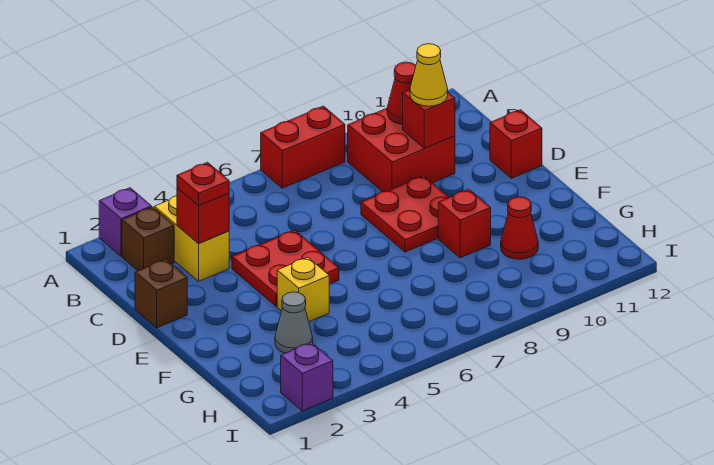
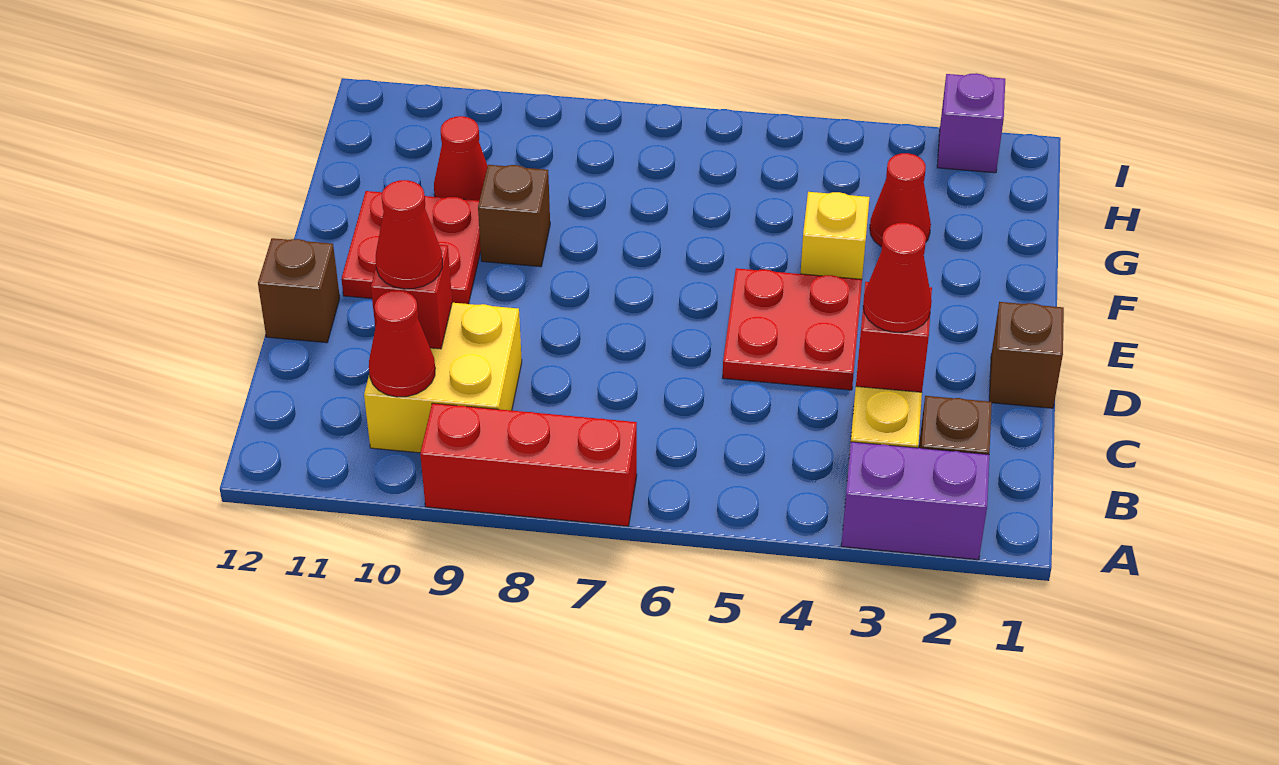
purple 1x1 brick [99,188,152,256] -> purple 1x2 brick [841,442,989,560]
red 1x2 brick [261,106,345,188] -> red 1x3 brick [420,403,637,526]
red 2x2 brick [348,108,455,192] -> yellow 2x2 brick [364,303,522,453]
red 1x1 plate [177,162,229,206] -> red 1x1 cone [863,223,932,332]
yellow 1x1 cone [410,44,448,106] -> red 1x1 cone [376,180,442,289]
red 2x2 plate [361,176,449,252] -> red 2x2 plate moved to [341,191,481,304]
red 1x1 brick [490,110,542,178] -> brown 1x1 brick [258,238,340,343]
red 1x1 brick [438,189,491,258] -> brown 1x1 brick [478,165,550,267]
grey 1x1 cone [275,292,313,353] -> red 1x1 cone [870,153,931,247]

